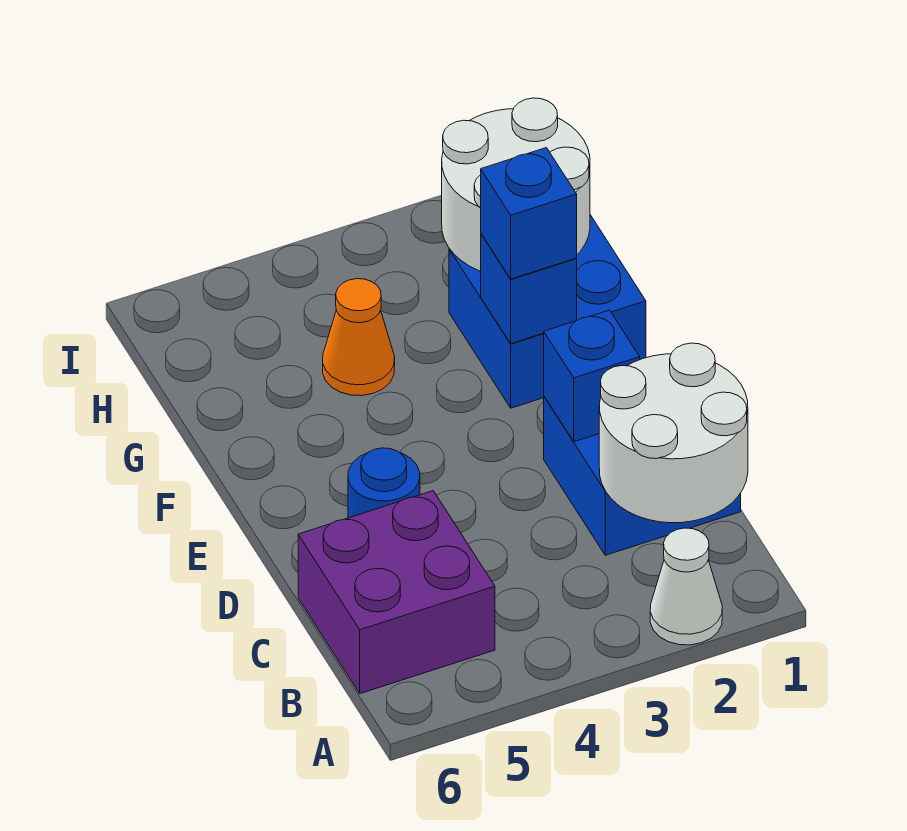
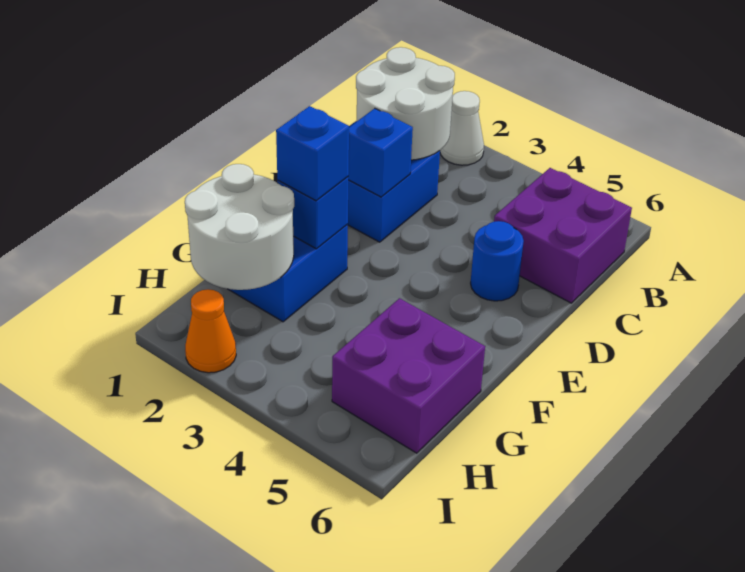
orange 1x1 cone [323,279,395,396] -> orange 1x1 cone moved to [185,289,236,373]
none -> purple 2x2 brick [332,298,485,453]

